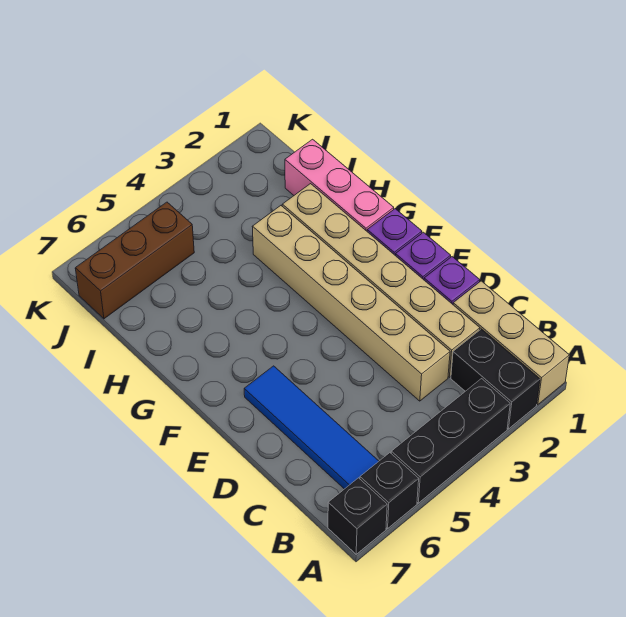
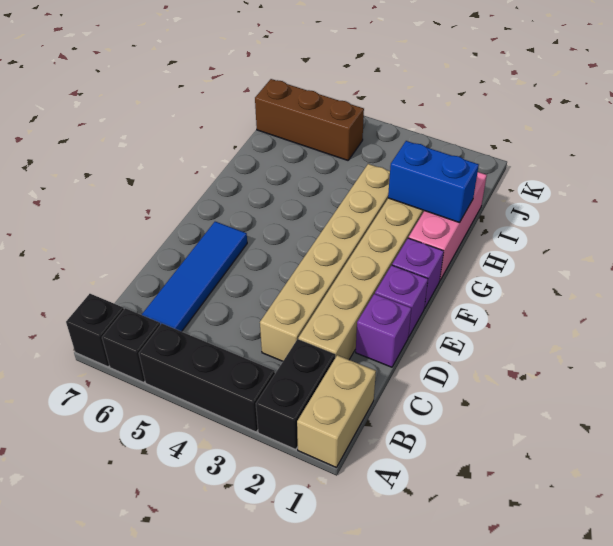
tan 1x3 brick [453,281,569,405] -> tan 1x2 brick [297,355,376,468]
none -> blue 1x2 brick [388,141,479,223]

